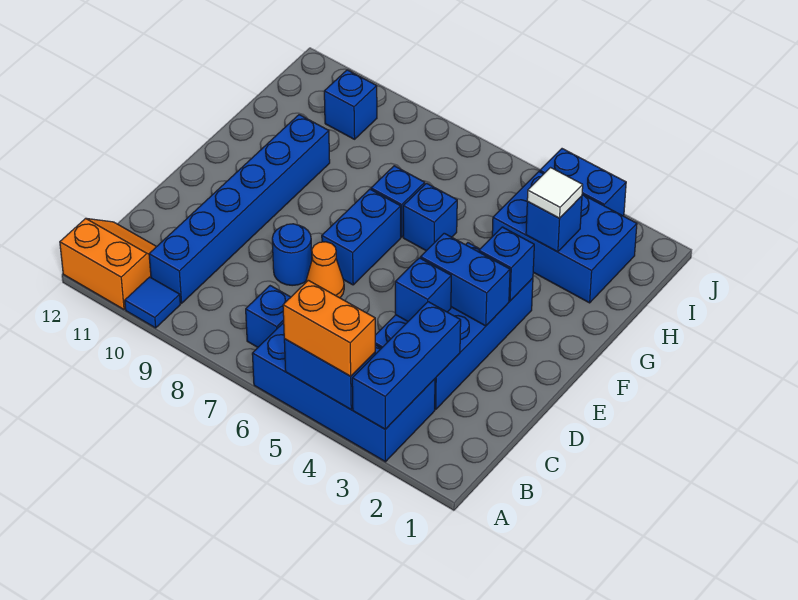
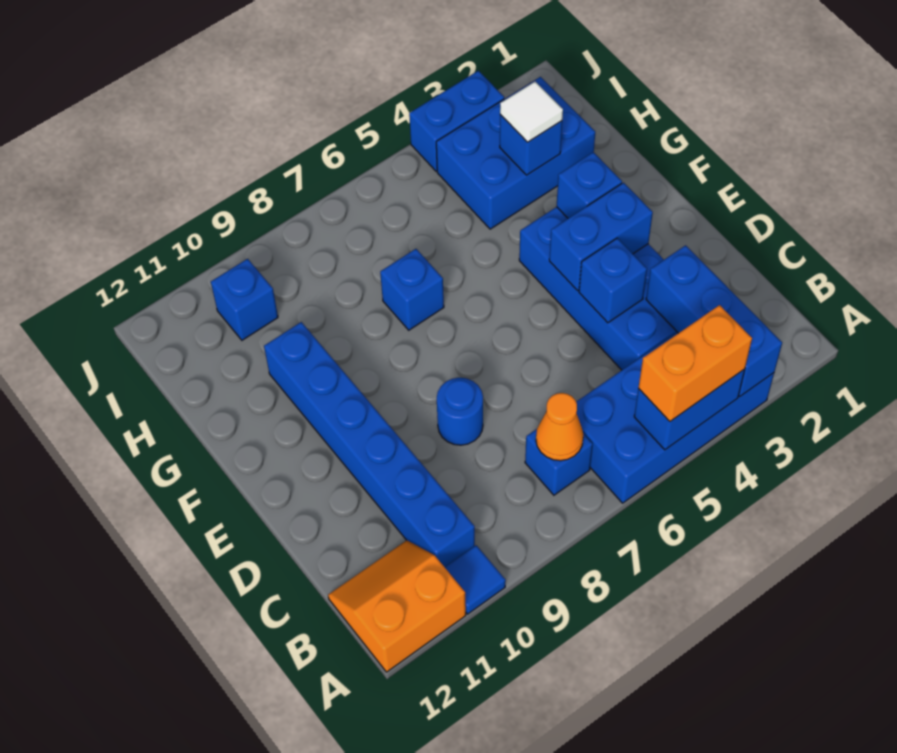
orange 1x1 cone [306,242,344,298] -> orange 1x1 cone moved to [536,393,583,461]
blue 1x2 brick [322,189,401,285] -> none
blue 1x1 brick [403,183,457,251] -> none

